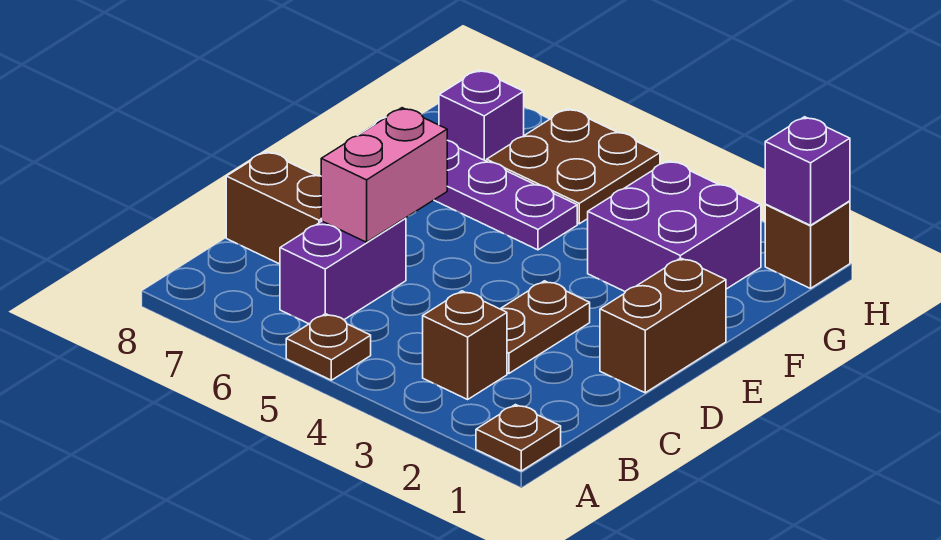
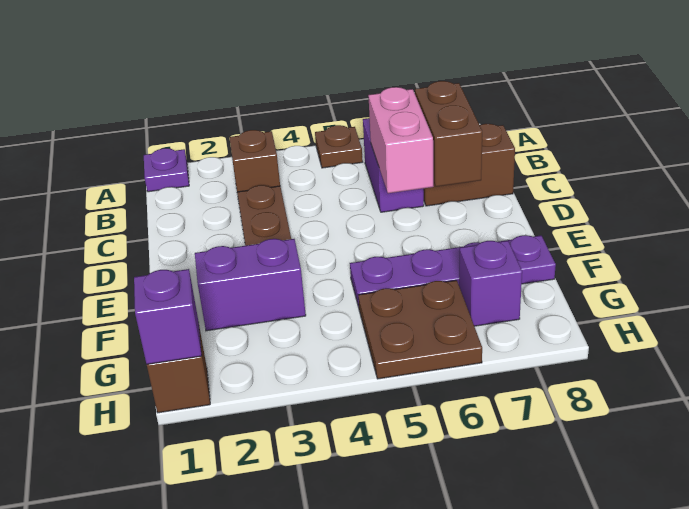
brown 1x1 plate [476,405,561,471] -> purple 1x1 plate [144,148,189,192]
brown 1x2 brick [600,258,726,393] -> brown 1x2 brick moved to [415,81,482,187]
purple 2x2 brick [588,161,761,292] -> purple 1x2 brick [195,239,306,331]

